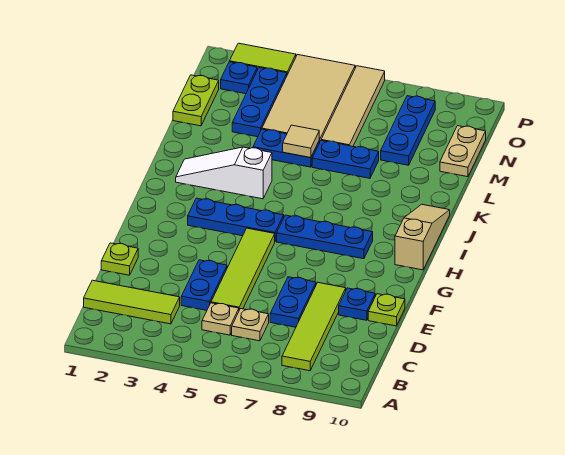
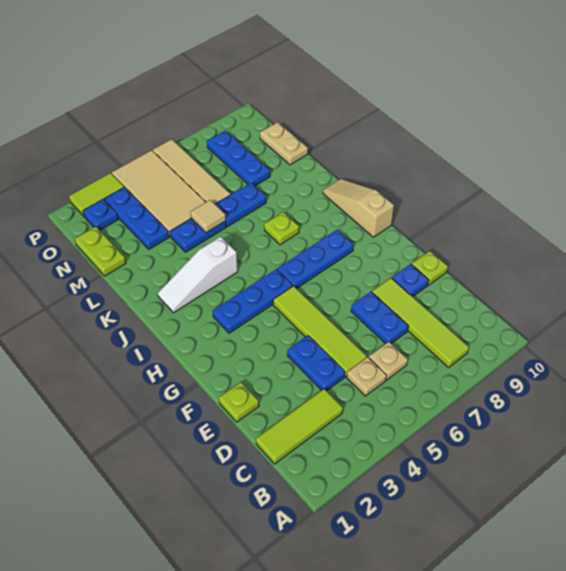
none -> lime 1x1 plate [264,212,299,245]

